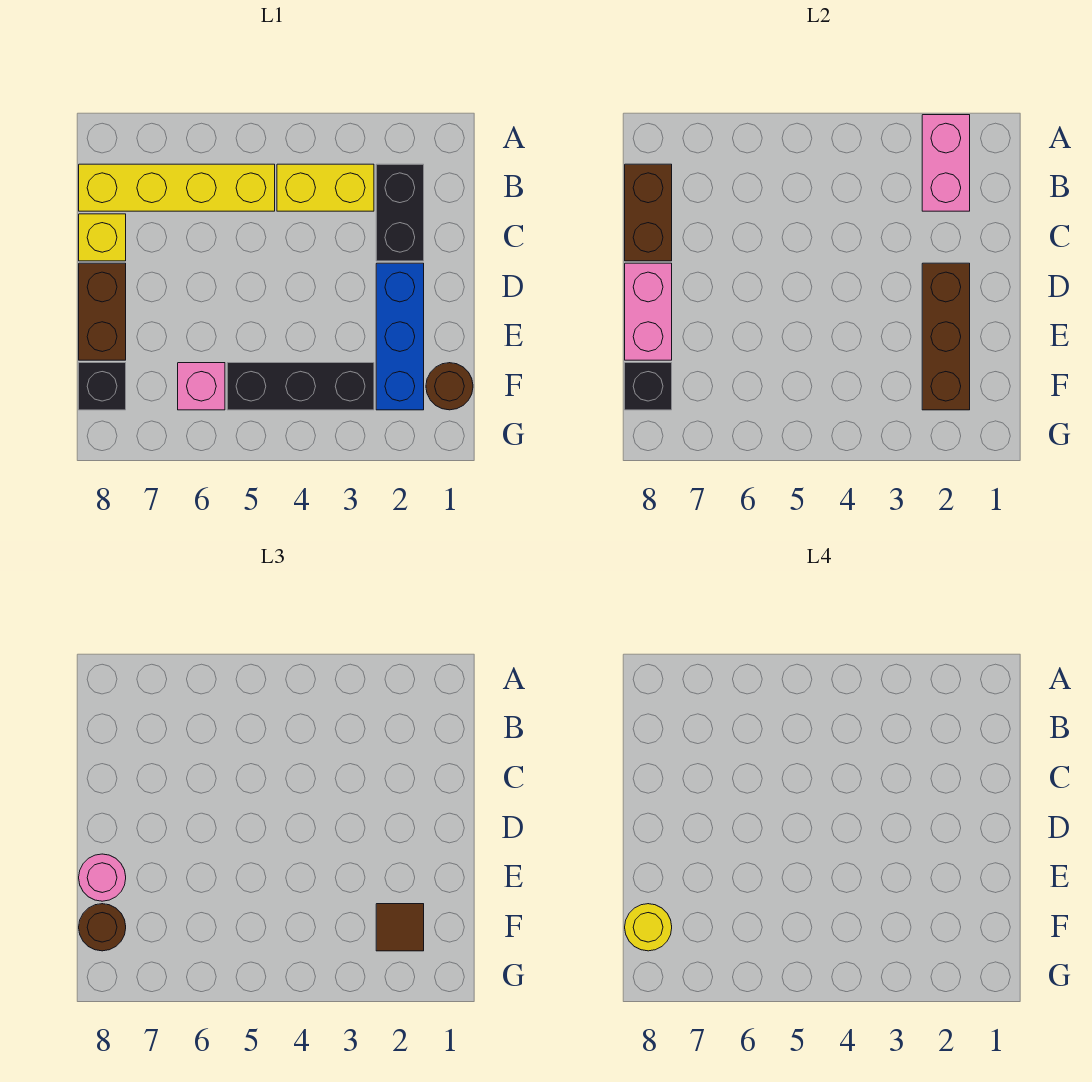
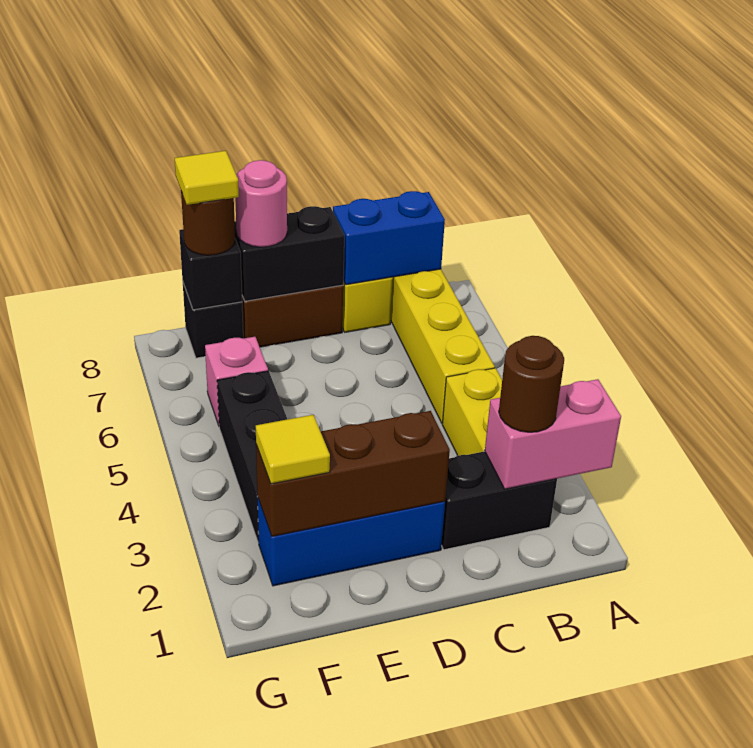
brown 1x2 brick [625,164,672,261] -> blue 1x2 brick [333,191,445,285]
pink 1x2 brick [625,263,672,360] -> black 1x2 brick [235,206,344,301]
brown 1x1 round brick [426,363,473,410] -> brown 1x1 round brick moved to [499,336,564,432]
brown 1x1 tile [376,904,424,951] -> yellow 1x1 tile [256,415,330,484]
yellow 1x1 round brick [625,904,672,951] -> yellow 1x1 tile [175,151,239,205]

